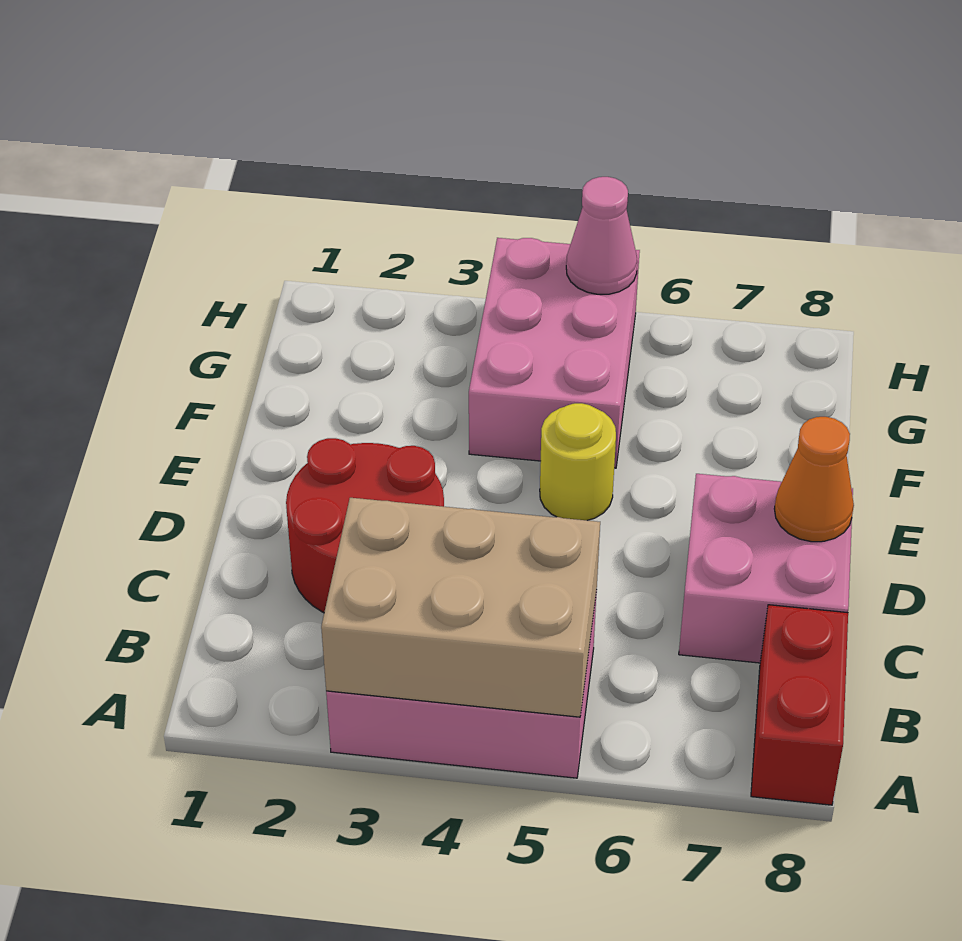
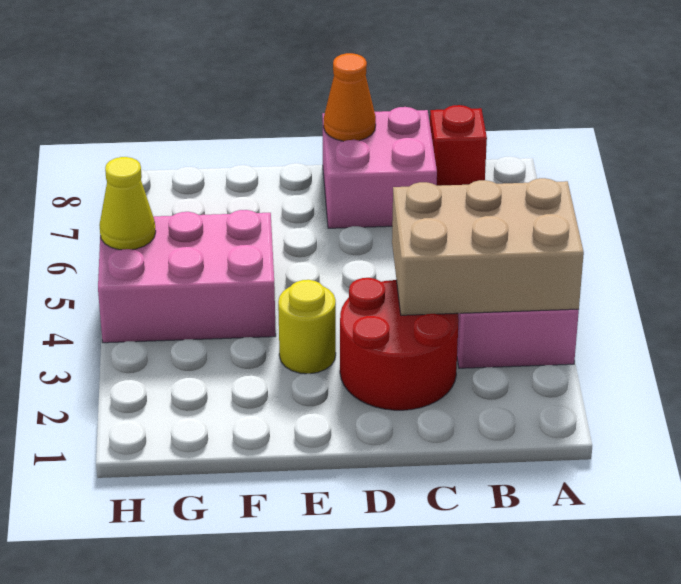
tan 2x3 brick [321,498,600,717] -> tan 2x3 brick turned to [392,178,584,315]
red 1x2 brick [751,605,848,805] -> red 1x1 brick [430,105,487,186]
yellow 1x1 round brick [540,403,616,520] -> yellow 1x1 round brick moved to [278,280,336,374]
pink 1x1 cone [566,177,637,294] -> yellow 1x1 cone [99,157,156,250]

